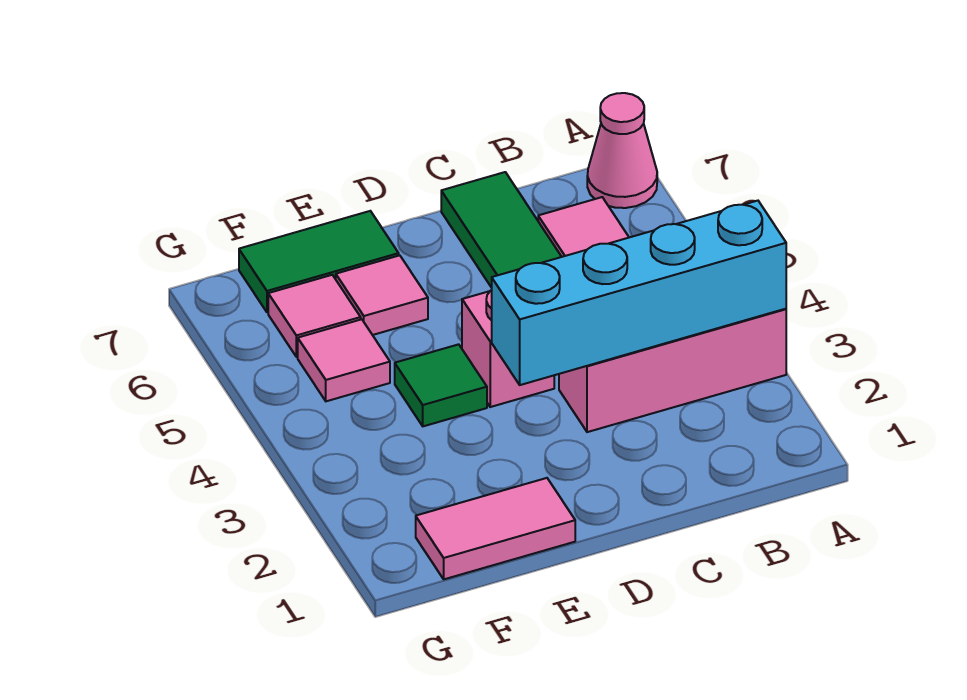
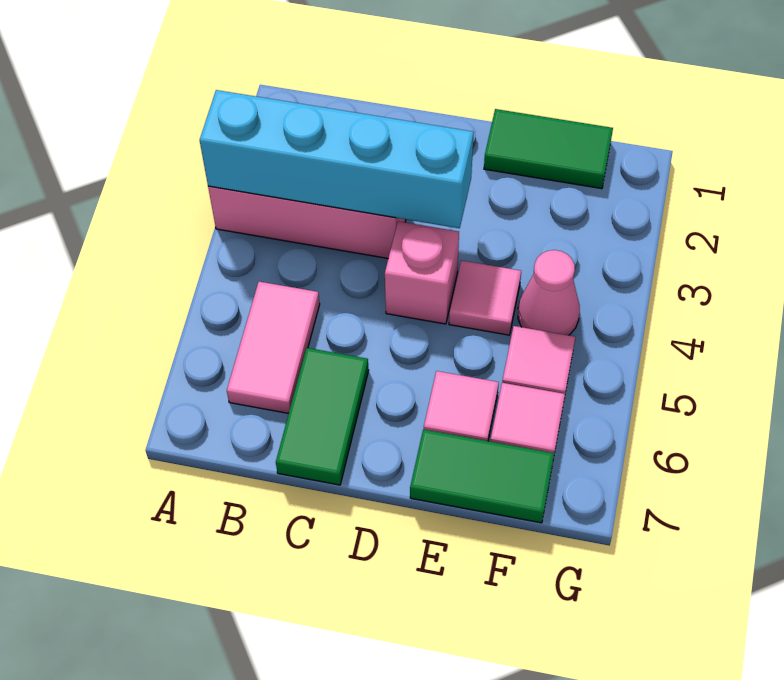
pink 1x1 cone [587,93,657,208] -> pink 1x1 cone moved to [518,250,580,335]
pink 1x2 tile [416,478,575,579] -> green 1x2 tile [484,109,613,189]
green 1x1 tile [395,344,487,426] -> pink 1x1 tile [449,260,521,335]

